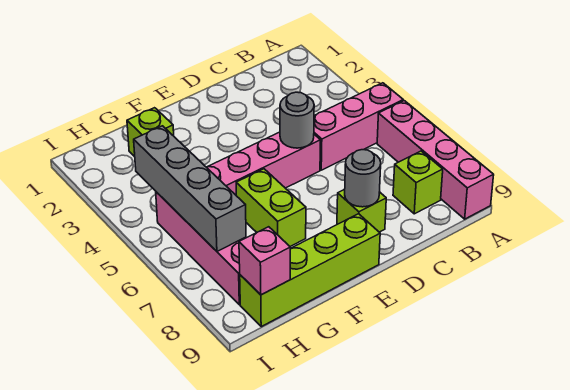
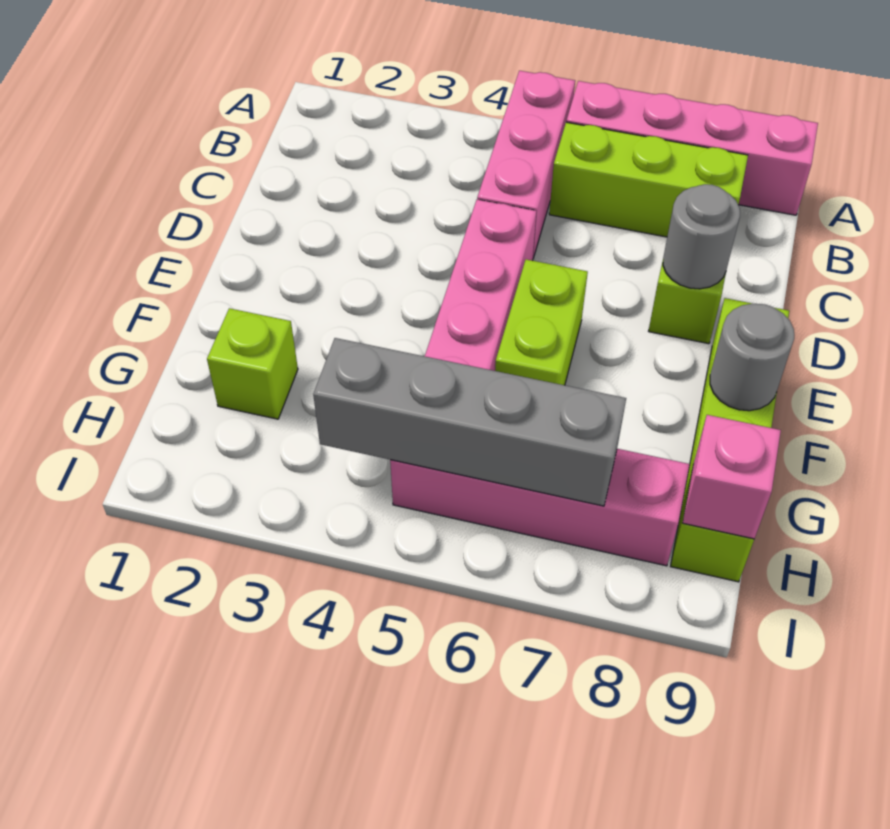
lime 1x1 brick [393,151,443,214] -> lime 1x3 brick [549,122,748,237]
grey 1x1 round brick [280,92,314,148] -> grey 1x1 round brick moved to [710,304,794,411]
lime 1x2 brick [236,169,306,246] -> lime 1x2 brick turned to [495,259,588,385]

